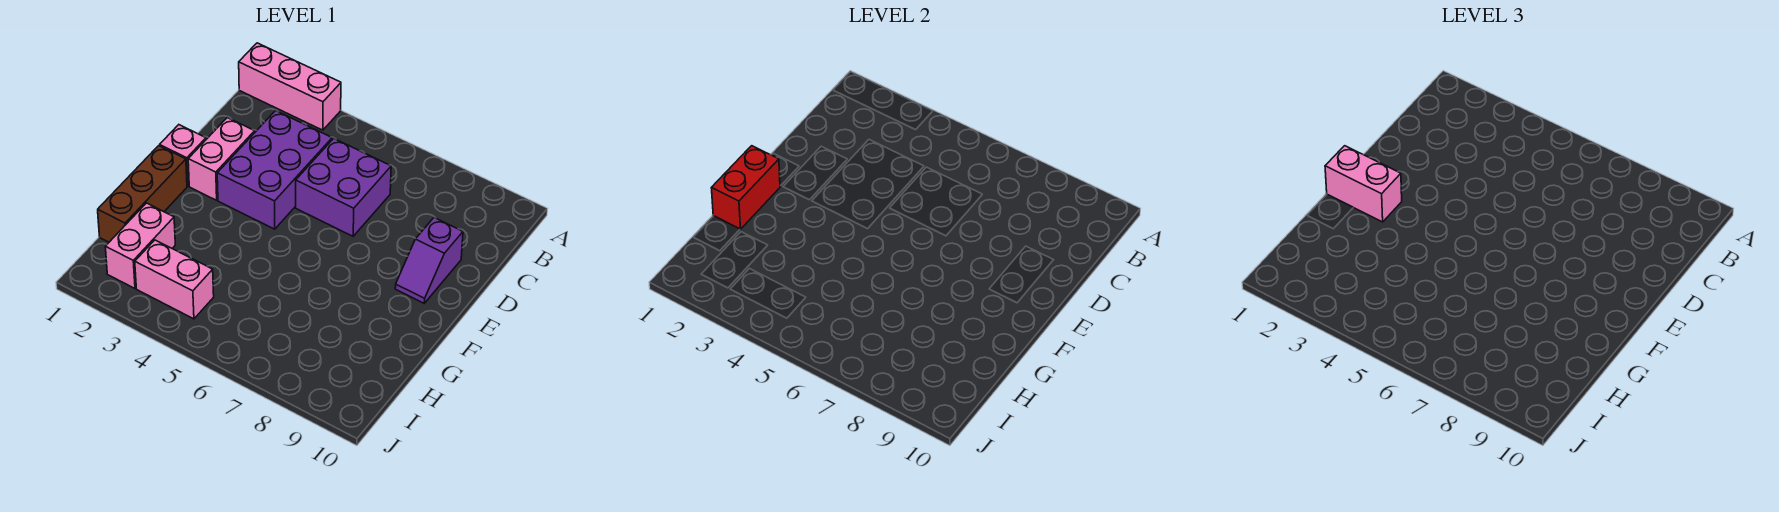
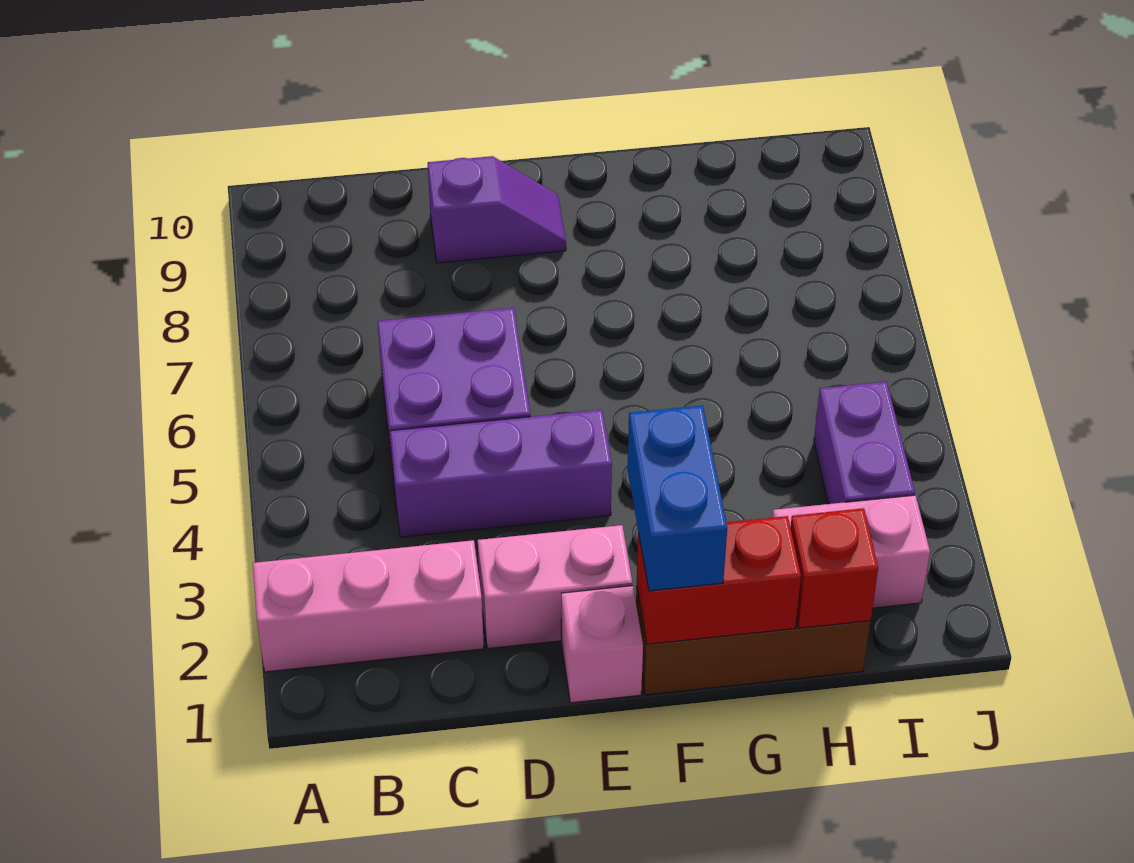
pink 1x3 brick [239,43,341,130] -> pink 1x3 brick turned to [253,540,484,672]
purple 2x3 brick [217,111,332,229] -> purple 1x3 brick [390,410,612,537]
pink 1x2 brick [1325,146,1402,222] -> blue 1x2 brick [628,406,727,591]
none -> red 1x1 brick [790,508,878,628]
pink 1x2 brick [135,240,214,319] -> purple 1x2 brick [814,382,915,504]

